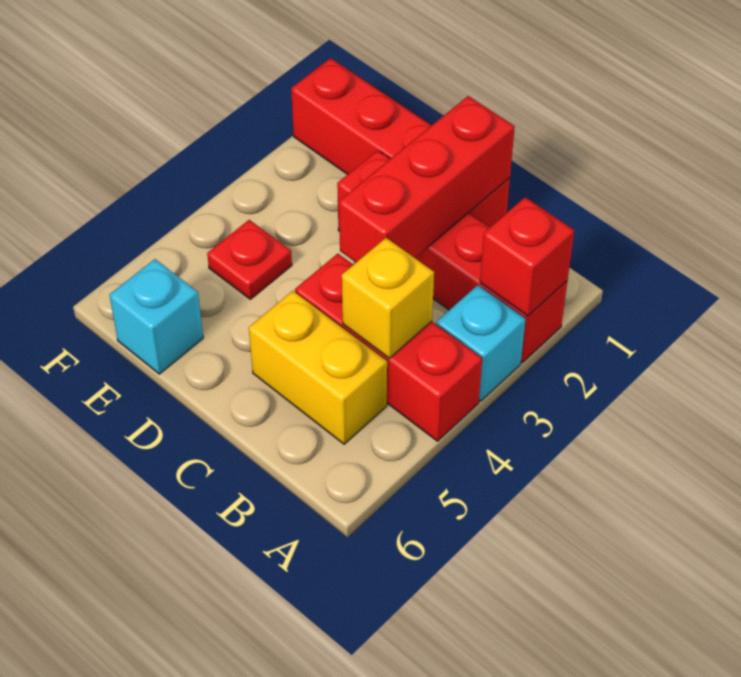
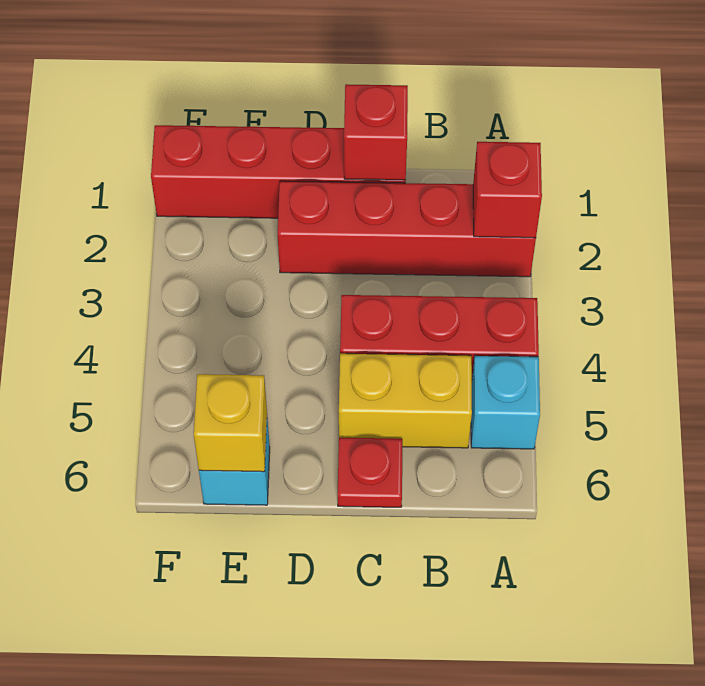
cyan 1x1 brick [436,285,526,401] -> cyan 1x1 brick moved to [471,356,540,449]
yellow 1x1 brick [342,238,434,358] -> yellow 1x1 brick moved to [194,374,267,472]
red 1x3 brick [339,96,515,262] -> red 1x1 brick [344,84,408,180]
red 1x1 plate [207,220,292,299] -> red 1x1 plate moved to [338,438,402,507]

